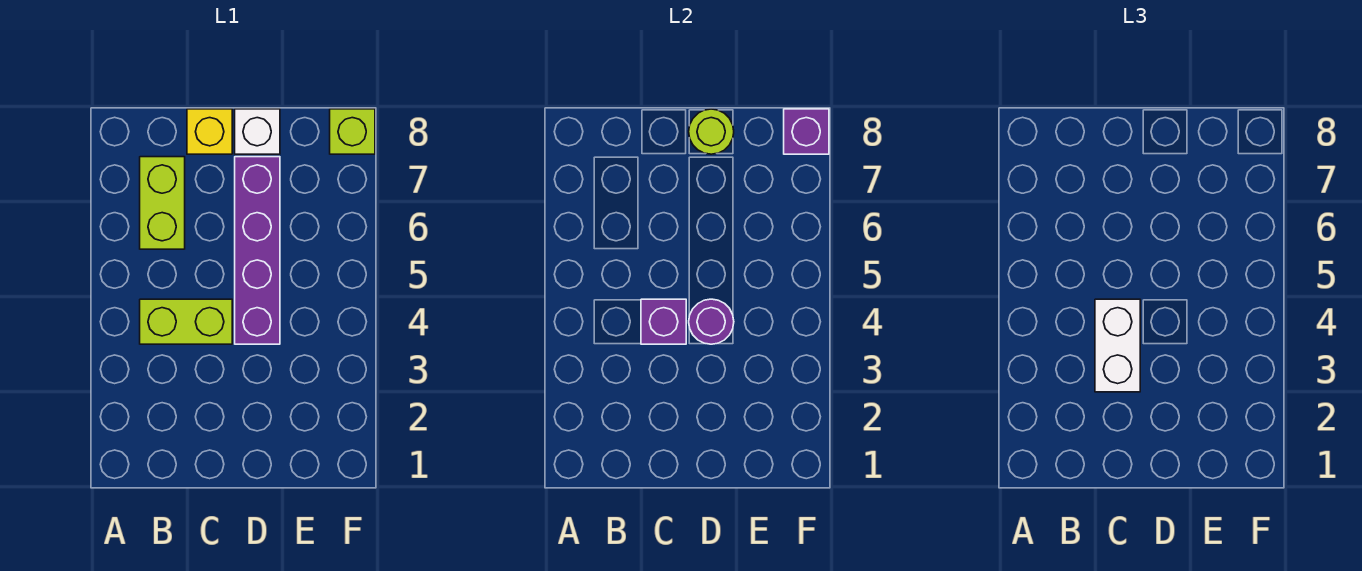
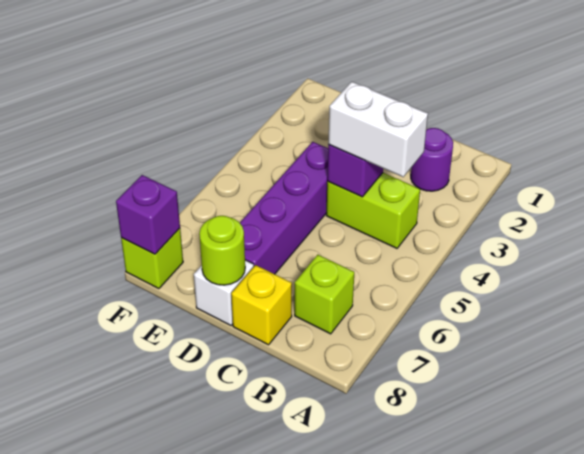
lime 1x2 brick [140,157,185,249] -> lime 1x1 brick [295,255,354,334]
white 1x2 brick [1095,299,1140,392] -> white 1x2 brick turned to [328,82,428,177]
purple 1x1 round brick [689,299,734,344] -> purple 1x1 round brick moved to [411,128,453,191]

